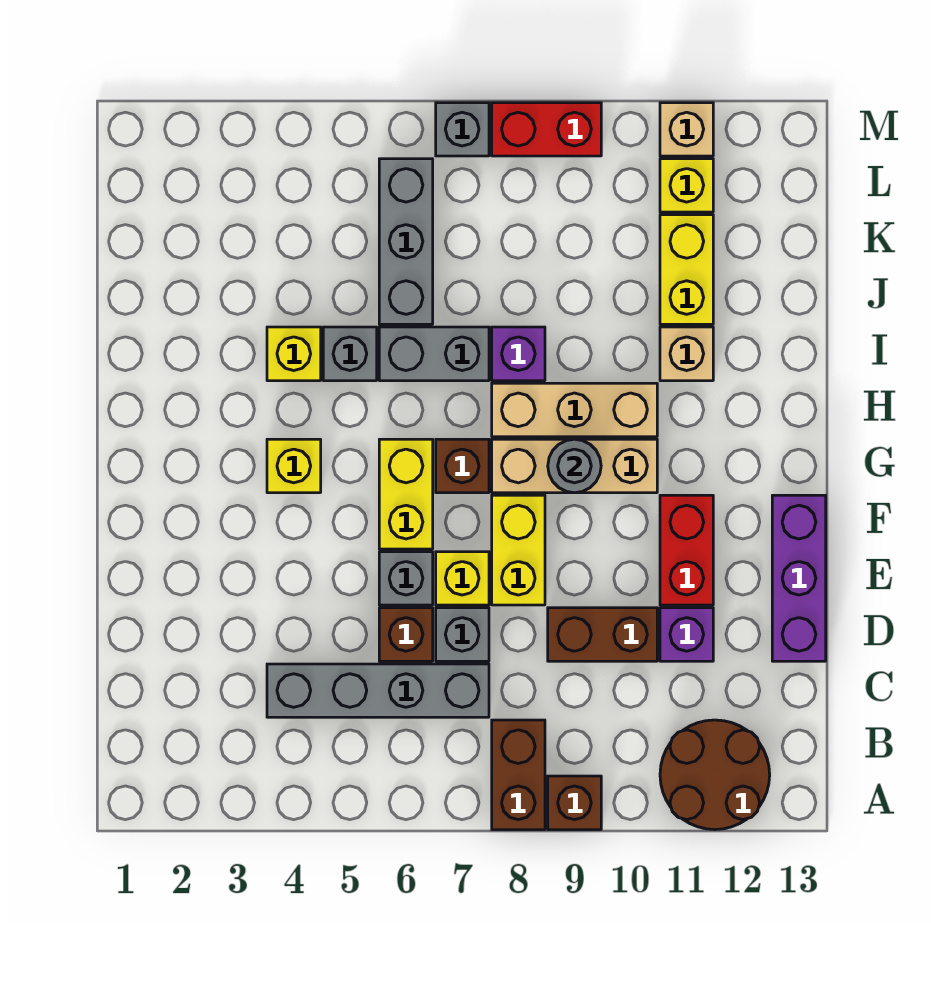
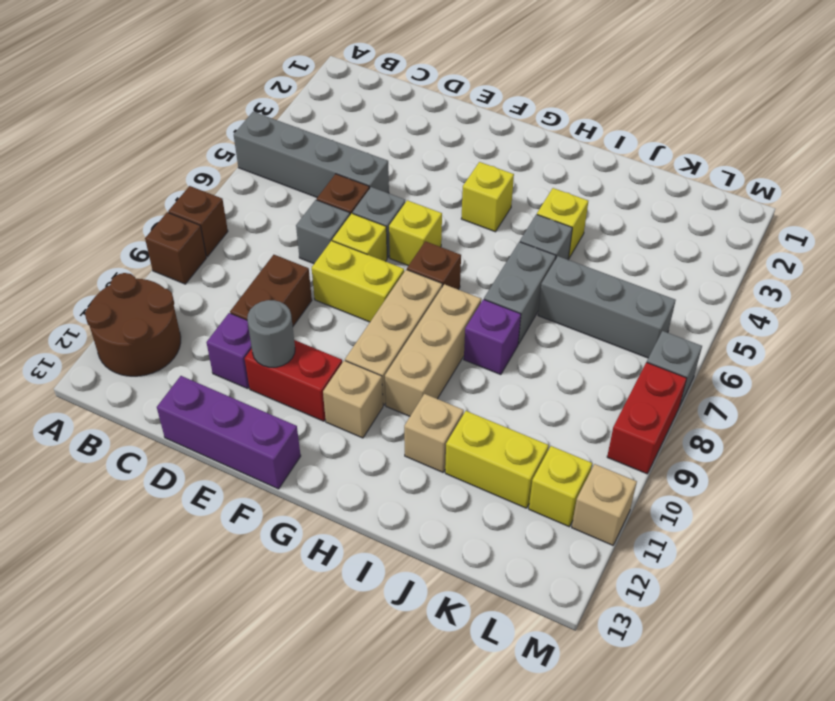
brown 1x2 brick [492,720,545,830] -> brown 1x1 brick [168,186,228,257]
grey 1x4 brick [267,664,489,717] -> grey 1x4 brick turned to [234,112,389,197]
yellow 1x2 brick [379,439,433,549] -> yellow 1x1 brick [389,200,442,266]
grey 1x1 round brick [548,439,601,493] -> grey 1x1 round brick moved to [247,300,295,367]
none -> tan 1x1 brick [323,361,383,438]

